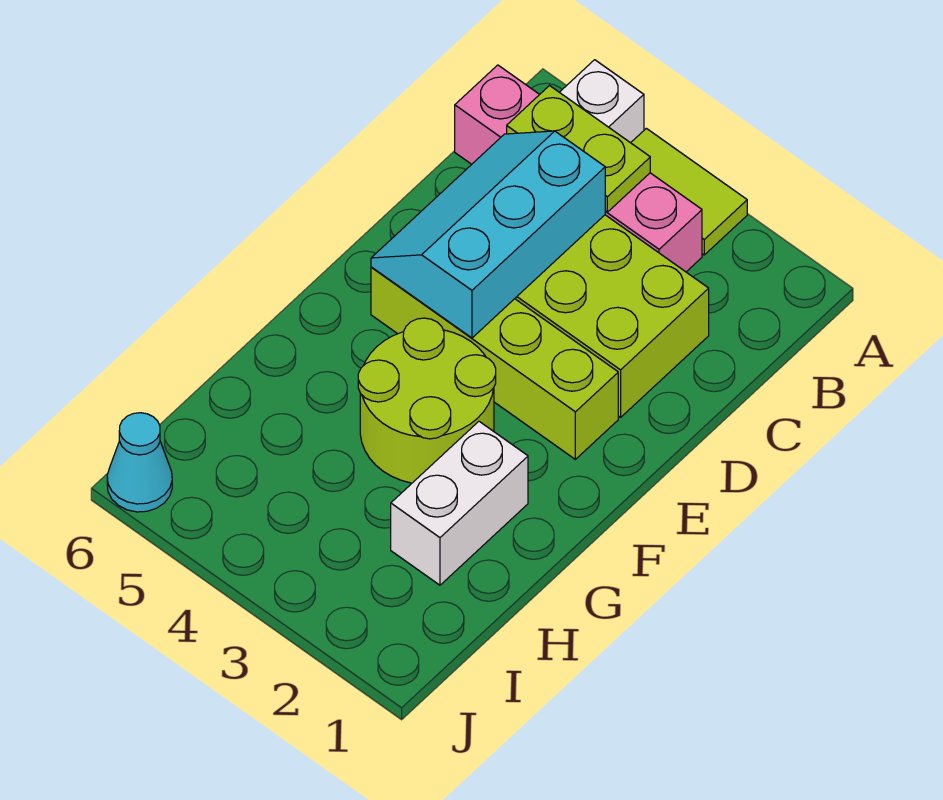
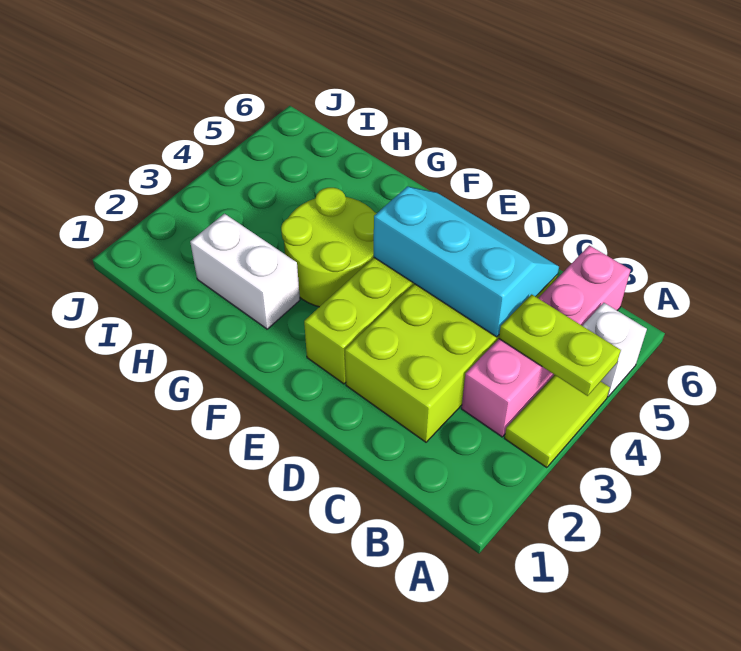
lime 1x2 plate [507,86,650,212] -> lime 1x2 plate turned to [499,294,621,396]
cyan 1x1 cone [107,413,172,512] -> none

